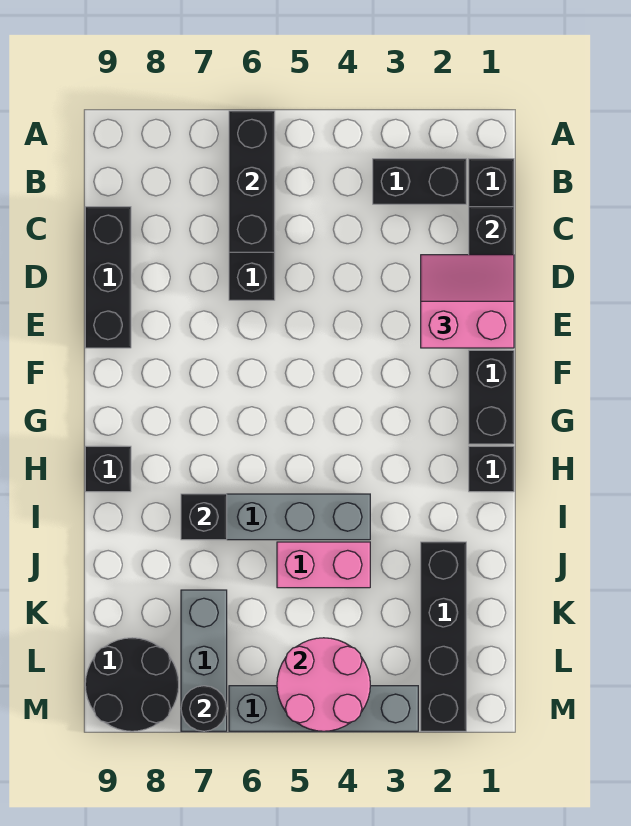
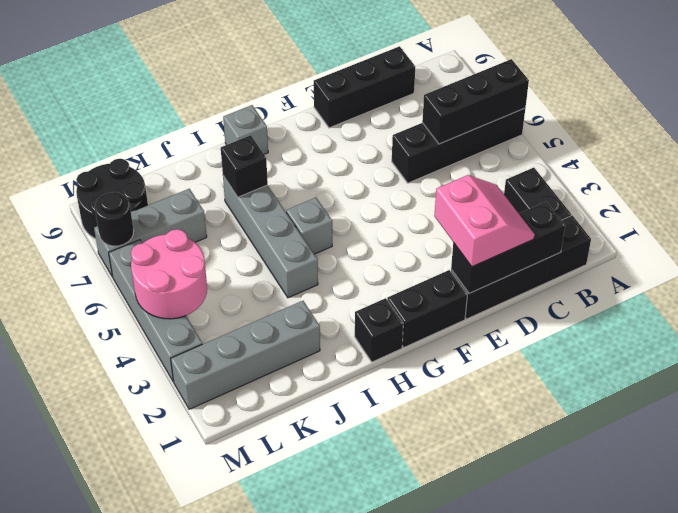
none -> grey 1x1 brick [286,198,332,254]
black 1x1 brick [85,446,131,492] -> grey 1x1 brick [223,105,268,154]
black 1x4 brick [421,542,466,731] -> grey 1x4 brick [171,301,320,409]
pink 1x2 brick [277,542,370,588] -> none

